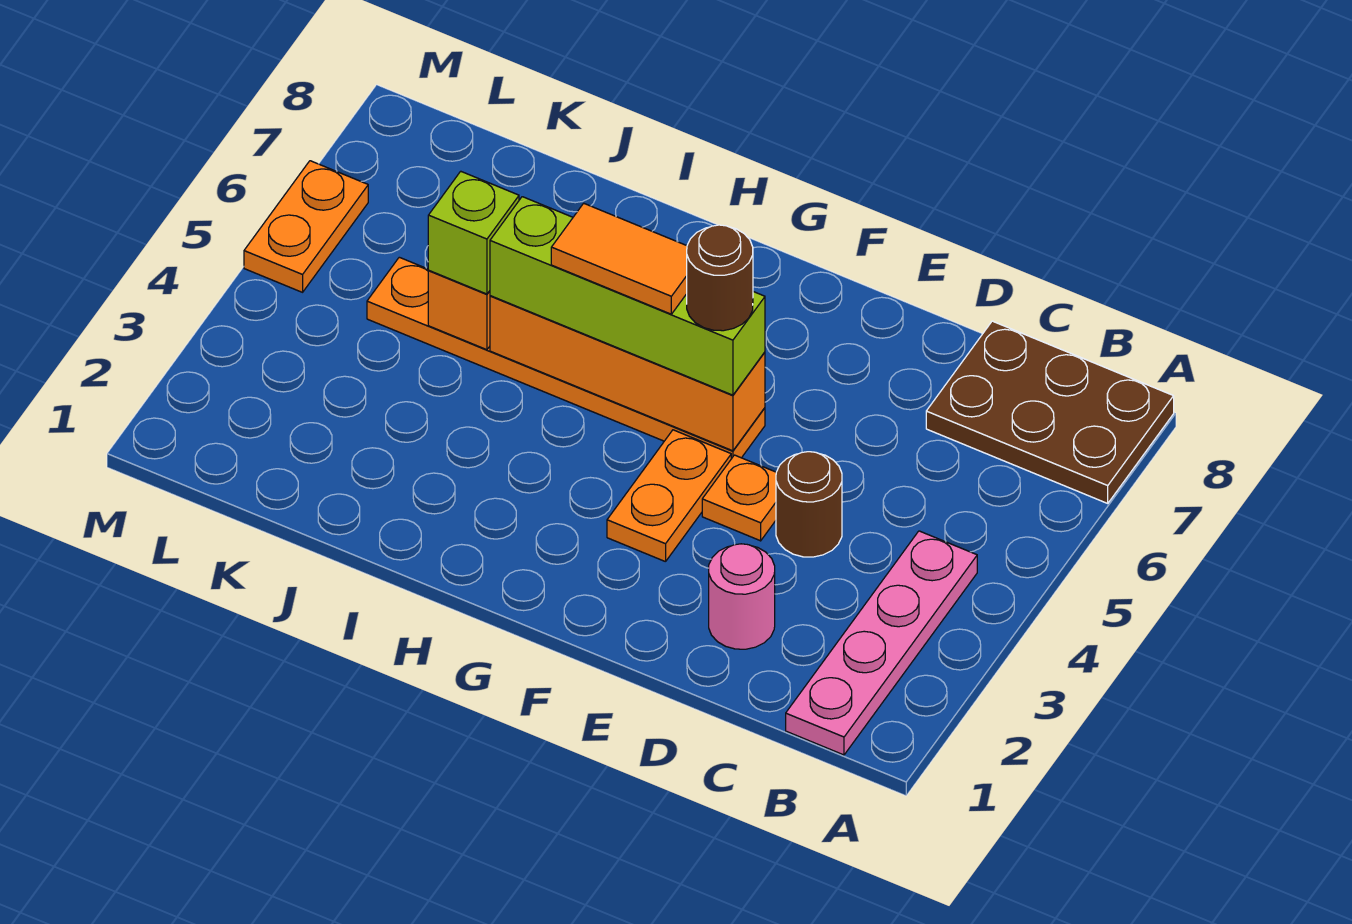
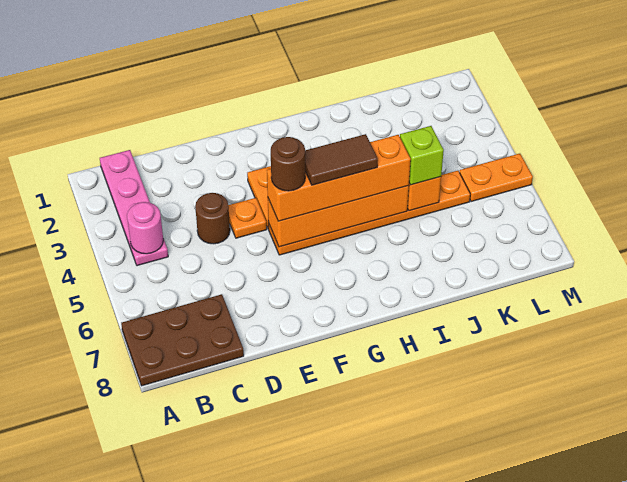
pink 1x1 round brick [709,544,775,649] -> pink 1x1 round brick moved to [127,202,163,254]
lime 1x4 brick [490,197,765,395] -> orange 1x4 brick [267,135,411,221]
orange 1x2 tile [551,203,687,314] -> brown 1x2 tile [305,134,378,185]
orange 1x2 plate [244,161,368,292] -> orange 1x2 plate turned to [460,154,533,202]

